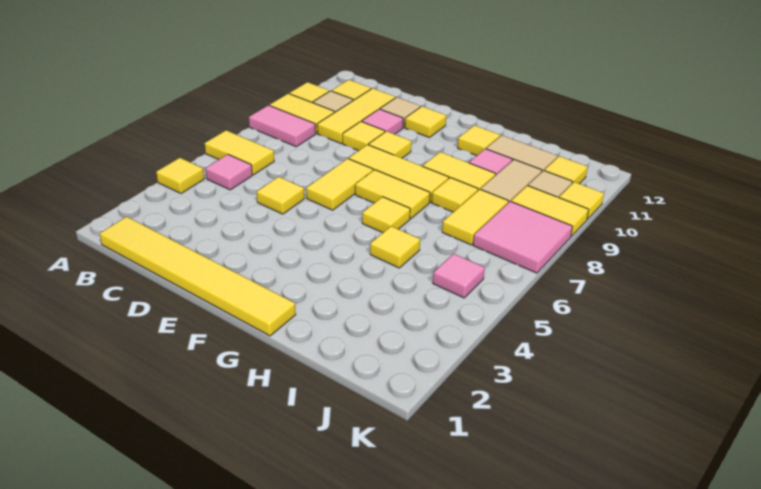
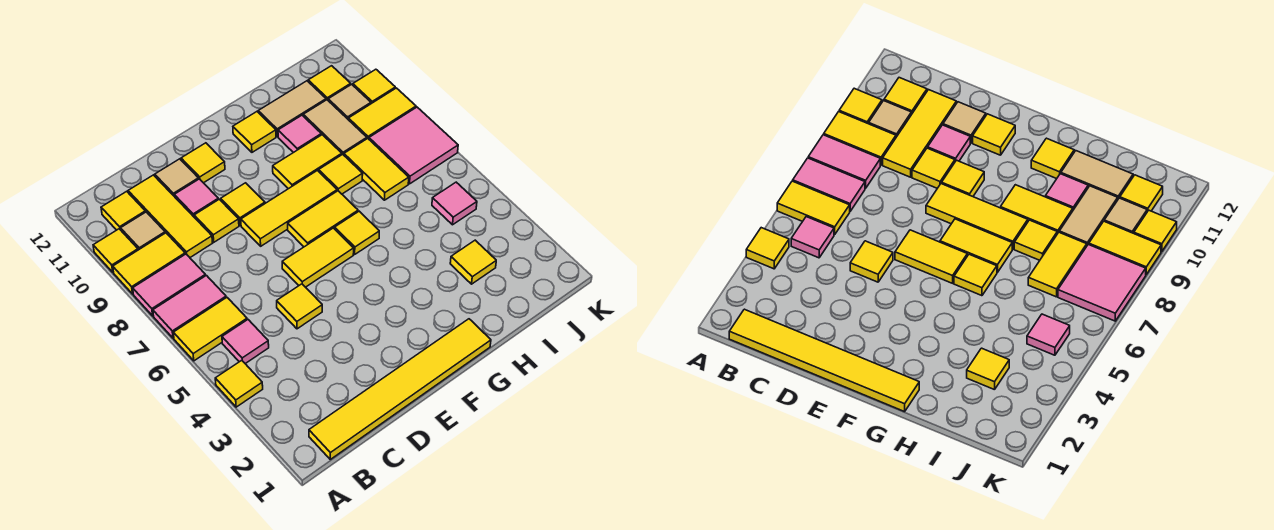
none -> pink 1x2 tile [153,276,226,338]
yellow 1x2 tile [306,159,373,210] -> yellow 1x2 tile turned to [282,228,354,287]
yellow 1x1 tile [370,226,420,268] -> yellow 1x1 tile moved to [450,240,496,284]

